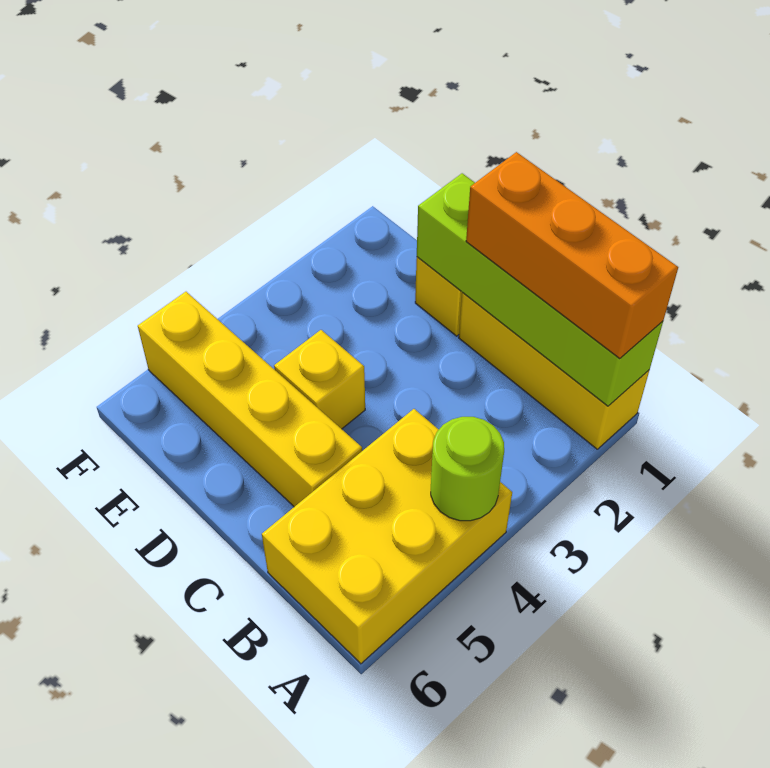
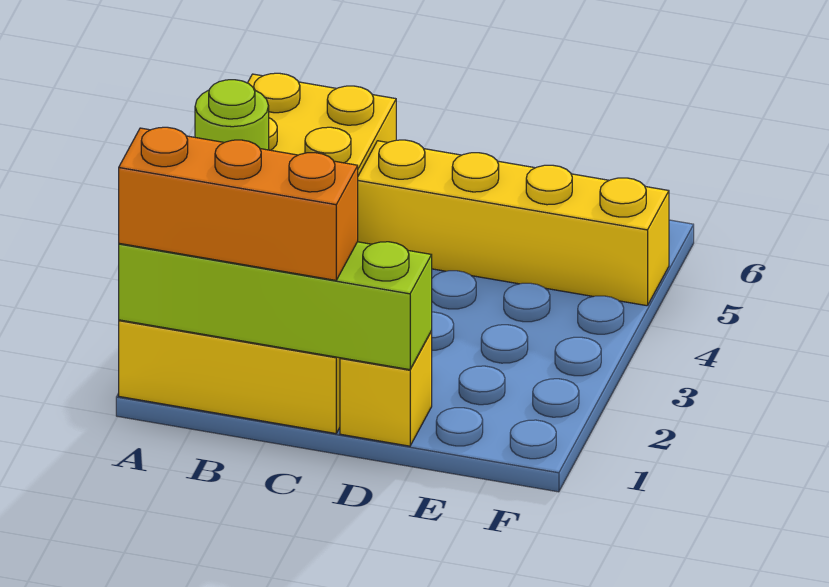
yellow 1x1 brick [274,330,365,429] -> none

